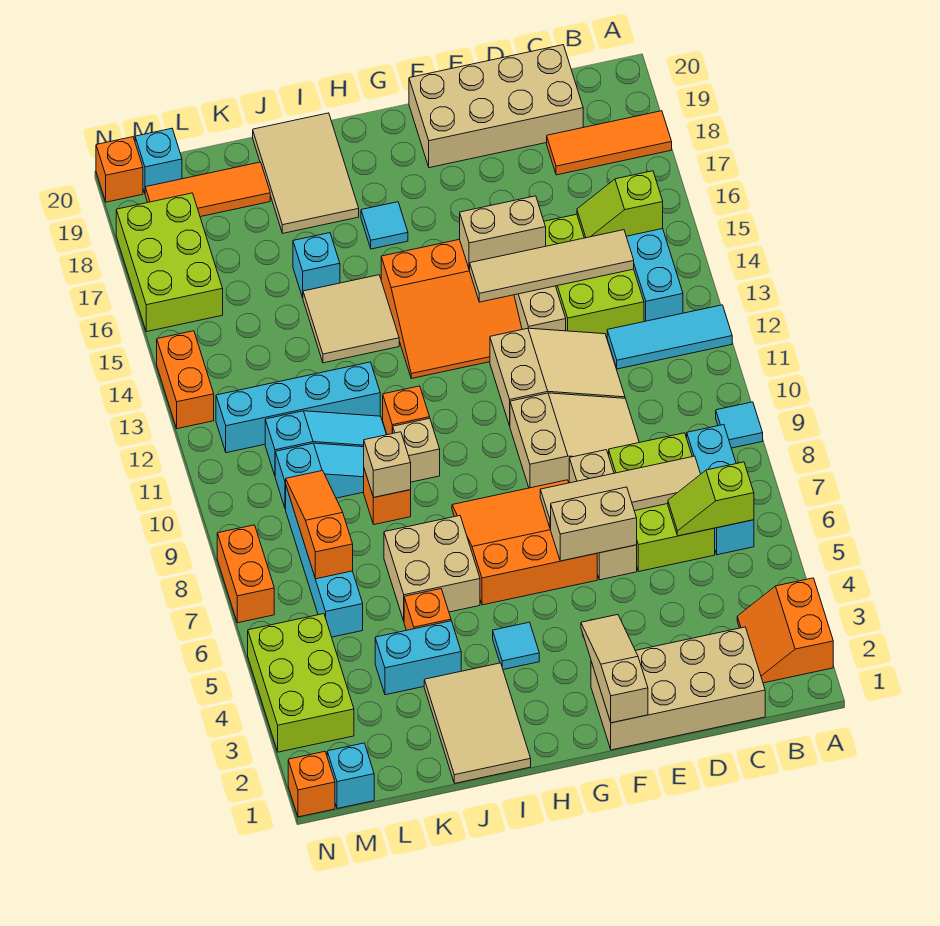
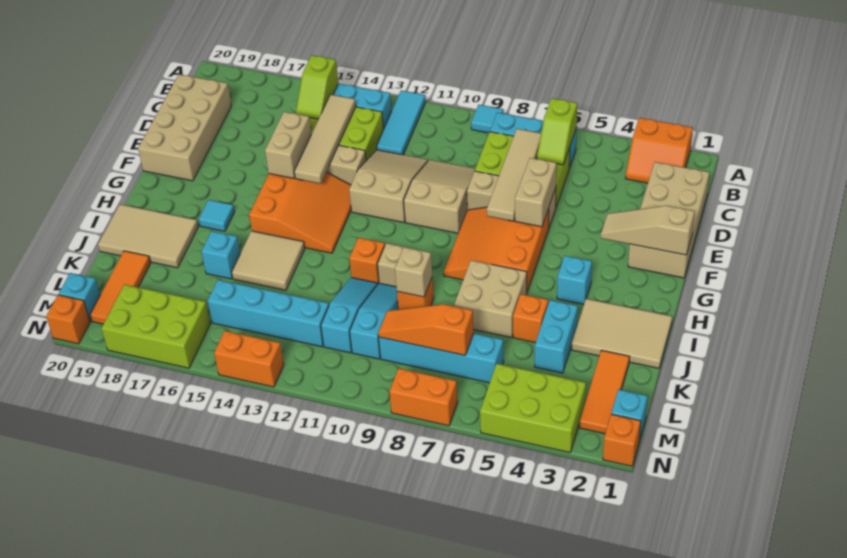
orange 1x3 tile [547,111,672,175] -> orange 1x3 tile moved to [579,350,630,434]
cyan 1x1 tile [493,622,539,670] -> cyan 1x1 brick [557,256,592,304]
cyan 1x4 brick [216,362,380,453] -> cyan 1x4 brick turned to [208,280,329,347]

